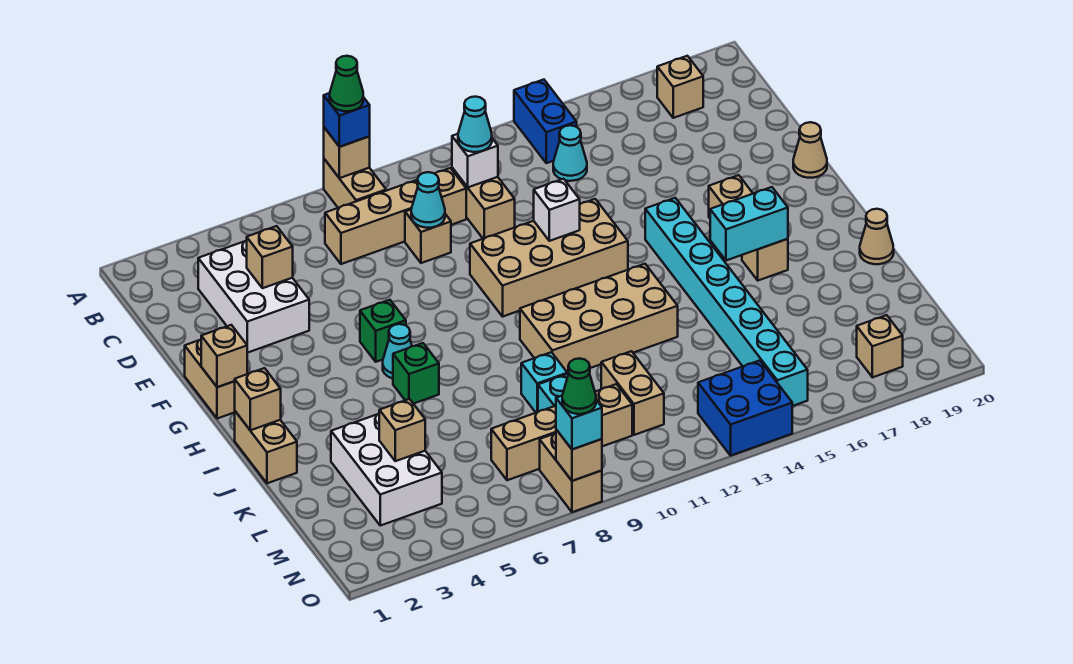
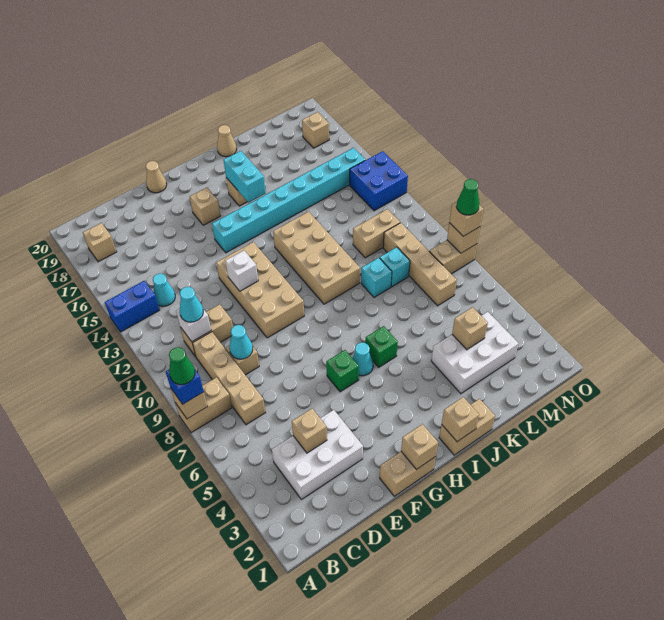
cyan 1x1 brick [556,396,602,449] -> tan 1x1 brick [449,202,483,236]

